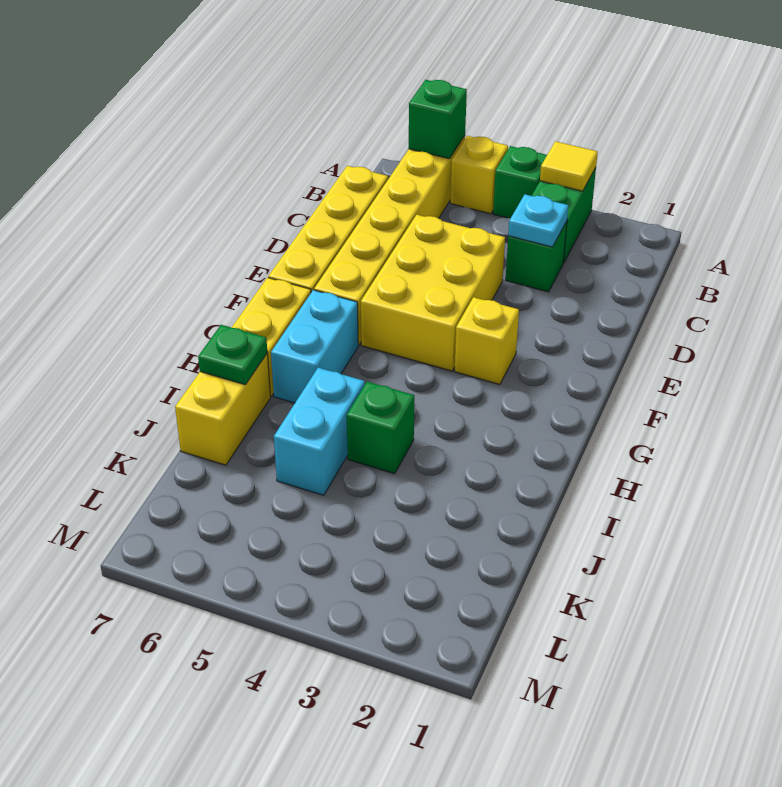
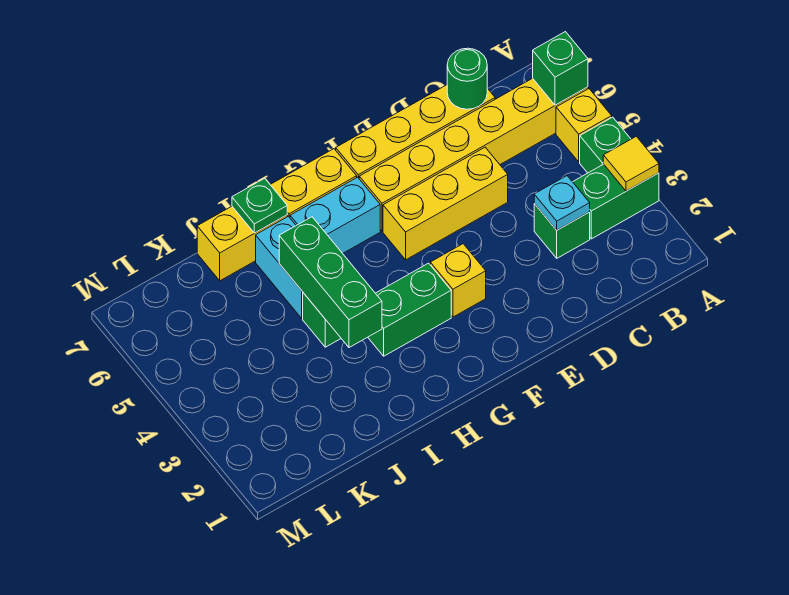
none -> green 1x1 round brick [447,48,487,109]
yellow 2x3 brick [361,215,505,371] -> yellow 1x3 brick [383,147,508,260]
none -> green 1x2 brick [368,263,451,356]
none -> green 1x3 brick [279,217,382,348]
cyan 1x2 brick [274,368,365,495] -> cyan 1x2 brick turned to [256,216,303,318]

